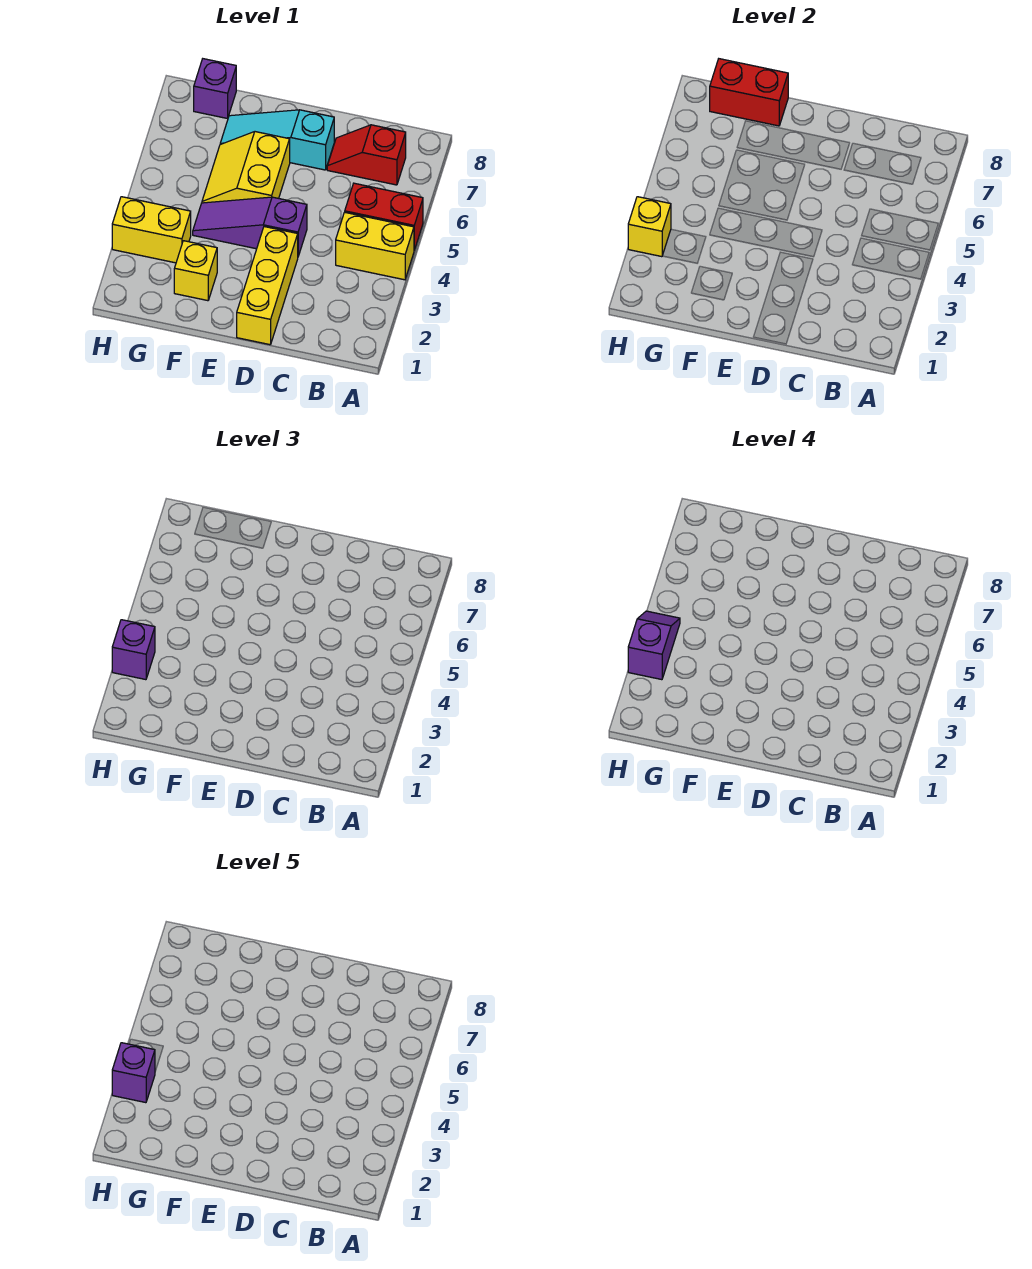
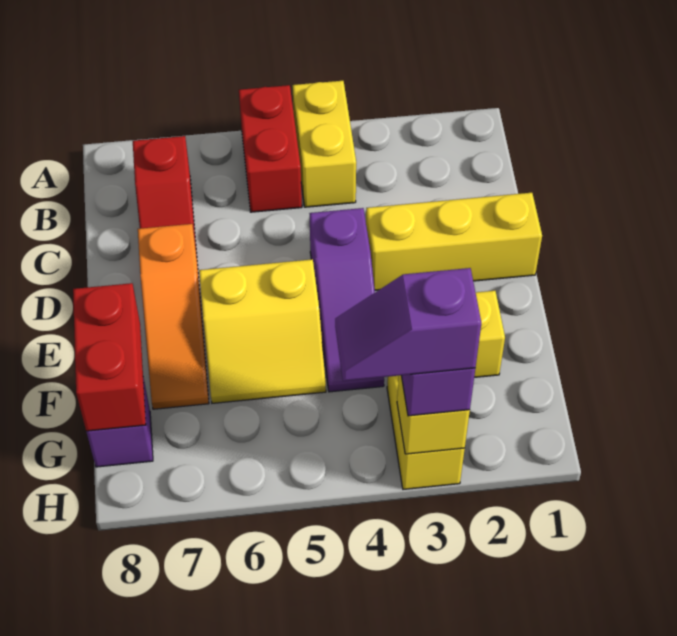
cyan 1x3 slope [220,110,334,170] -> orange 1x3 slope [138,224,209,409]
purple 1x1 brick [112,1043,155,1103] -> none

